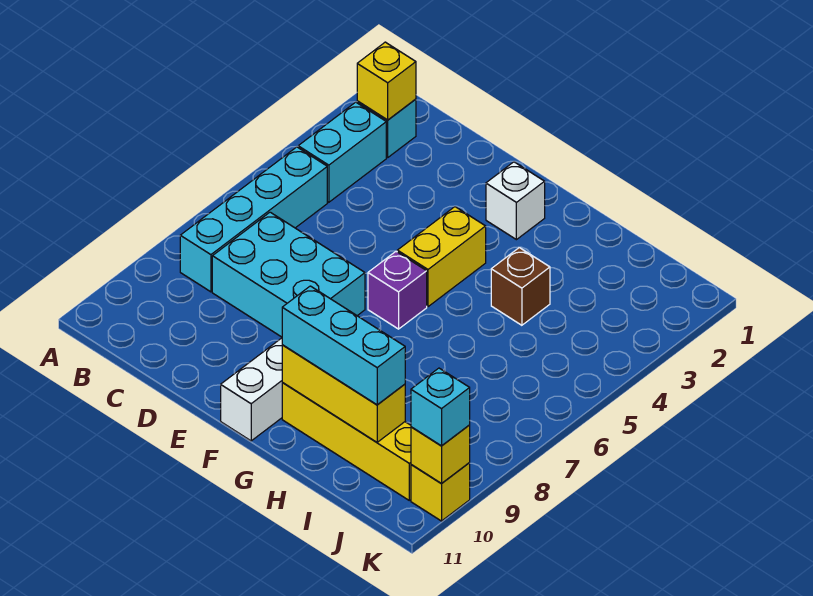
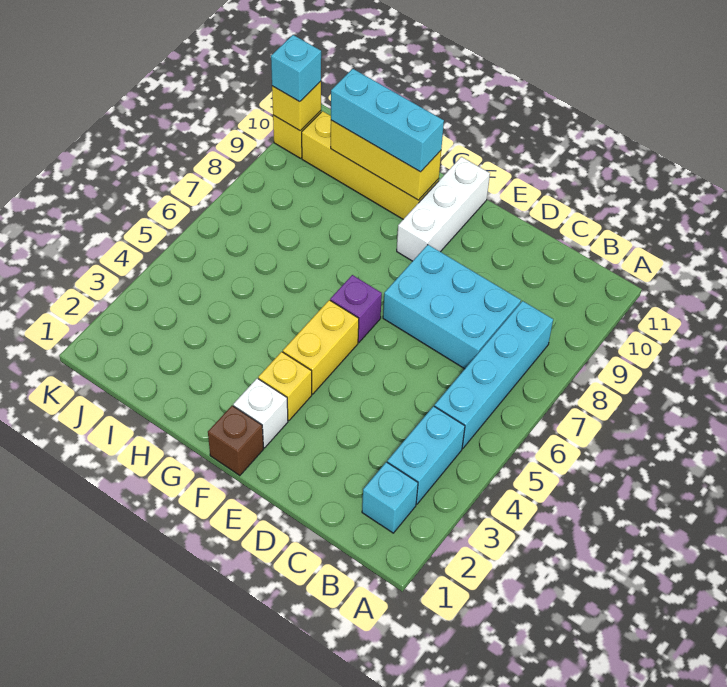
yellow 1x1 brick [357,42,416,120] -> yellow 1x1 brick moved to [258,352,312,421]
brown 1x1 brick [491,248,550,325] -> brown 1x1 brick moved to [208,406,263,476]

